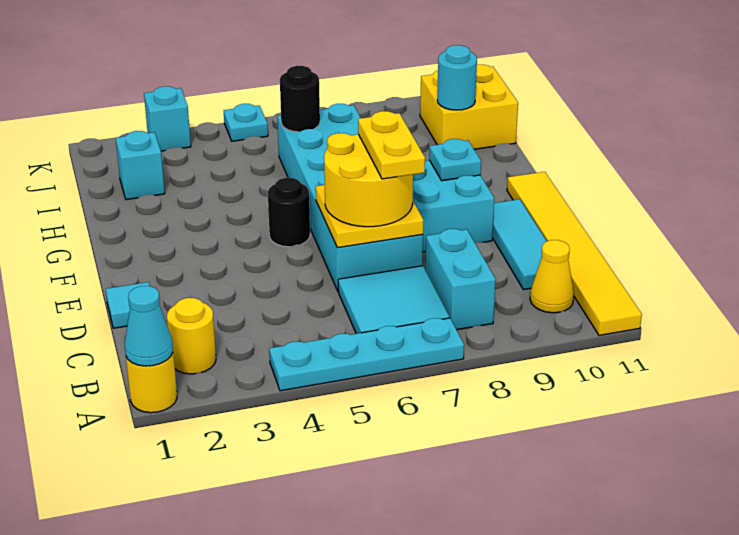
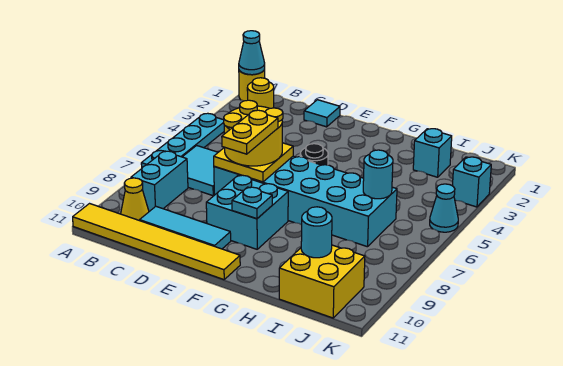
cyan 1x2 brick [425,229,496,330] -> cyan 1x2 brick turned to [131,151,188,211]
yellow 1x2 plate [358,111,425,179] -> yellow 1x2 plate turned to [222,110,278,154]
black 1x1 round brick [280,66,320,132] -> cyan 1x1 round brick [363,150,393,199]
cyan 1x1 plate [224,104,268,141] -> cyan 1x1 cone [430,184,458,232]

